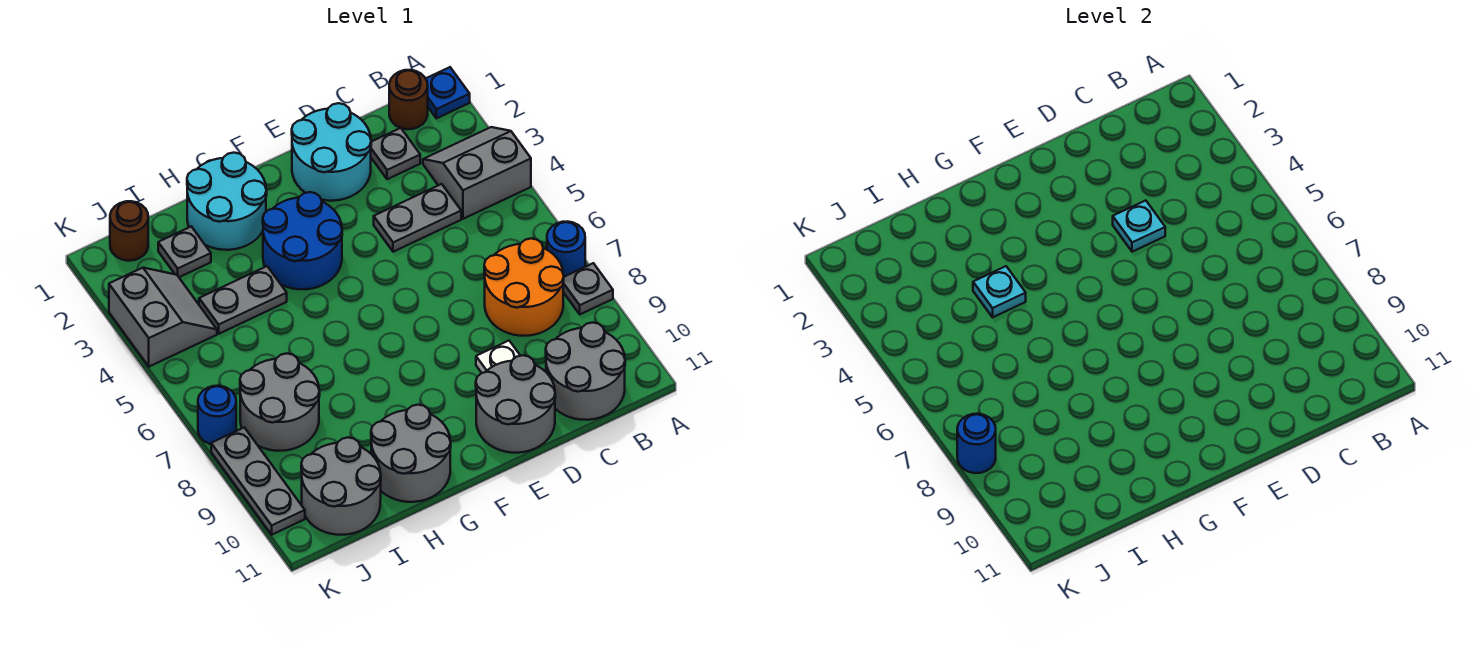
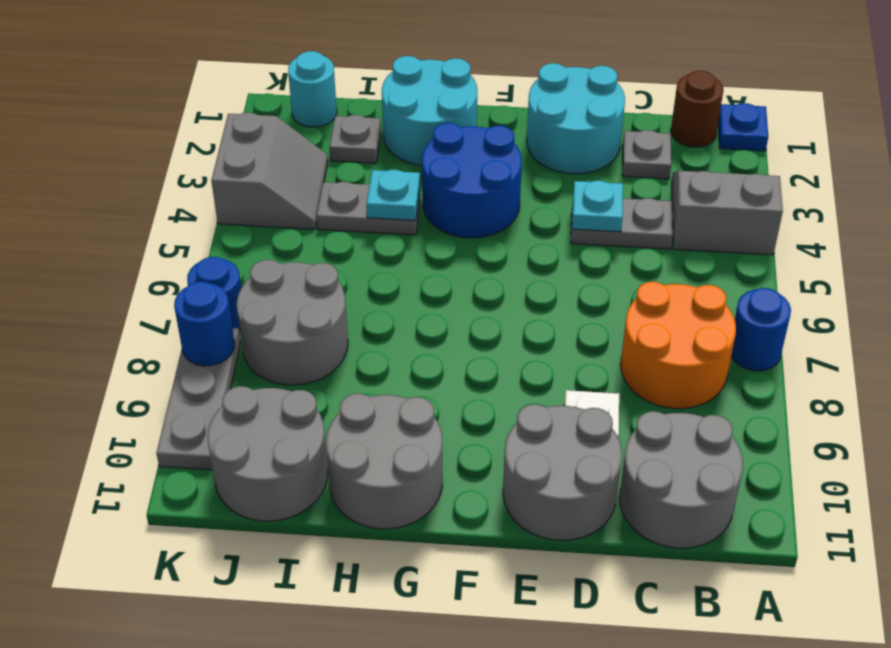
grey 1x1 plate [563,263,613,314] -> none
brown 1x1 round brick [110,201,148,261] -> cyan 1x1 round brick [288,51,337,127]

